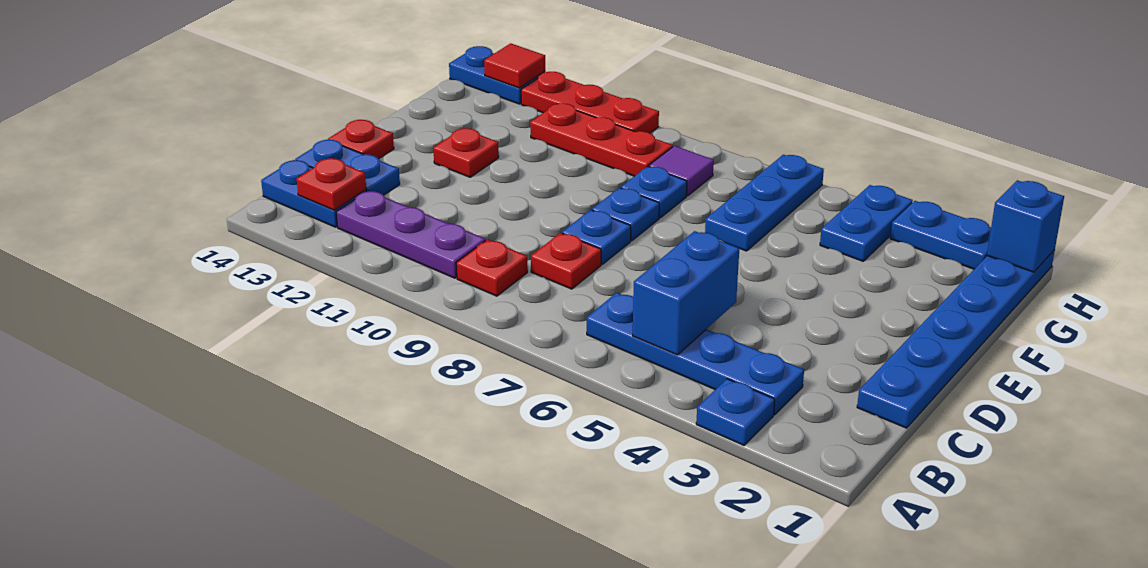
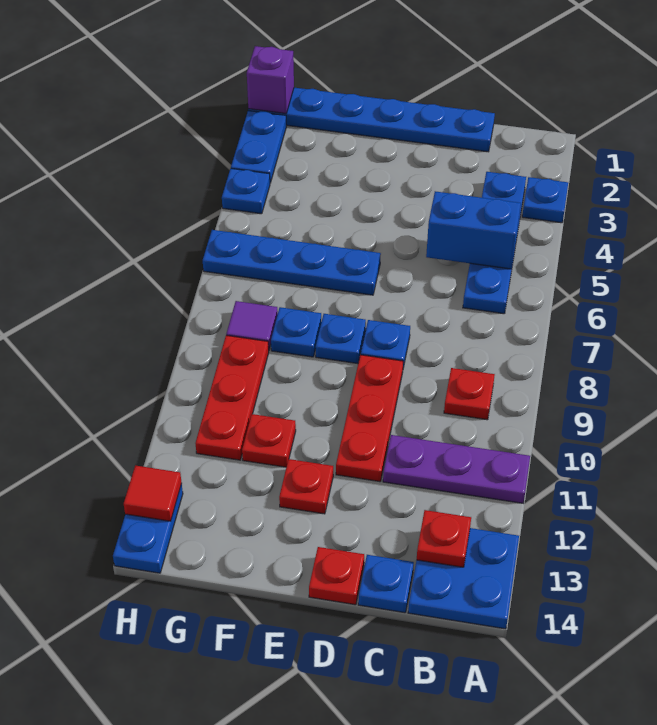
purple 1x3 plate [336,191,486,278] -> purple 1x3 plate turned to [383,435,530,503]
blue 1x2 plate [261,160,366,227] -> blue 2x2 plate [408,528,519,629]
red 1x1 plate [531,233,601,289] -> red 1x1 plate moved to [242,414,296,467]
blue 1x2 plate [295,140,400,195] -> blue 1x1 plate [358,555,414,613]
blue 1x3 plate [705,155,824,251] -> blue 1x4 plate [203,230,381,295]
blue 1x2 plate [820,185,913,261] -> blue 1x1 plate [222,168,270,214]
blue 1x1 brick [987,180,1064,272] -> purple 1x1 brick [247,46,294,114]
red 1x3 plate [521,72,659,133] -> red 1x3 plate moved to [336,355,403,482]

